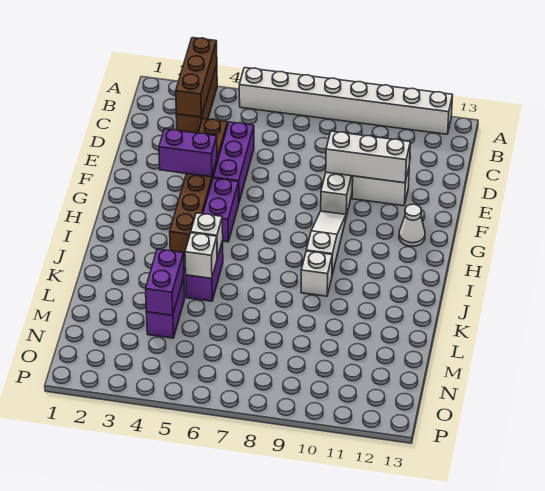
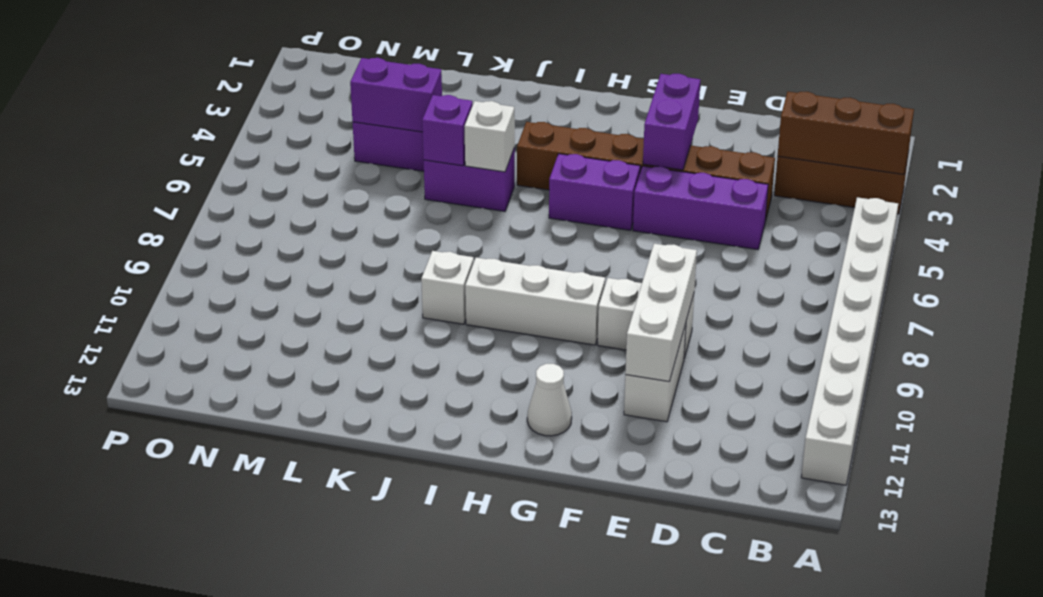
white 1x3 slope [306,211,346,275] -> white 1x3 brick [465,257,605,345]
white 1x1 brick [185,233,217,278] -> purple 1x1 brick [422,95,473,166]

